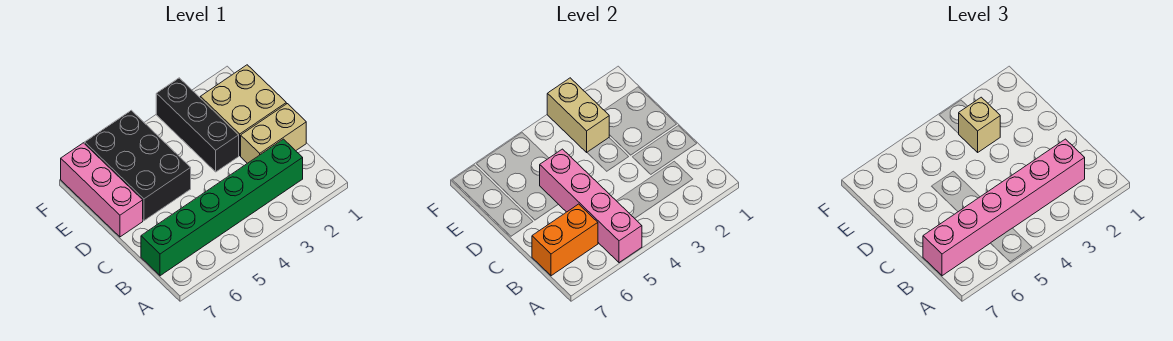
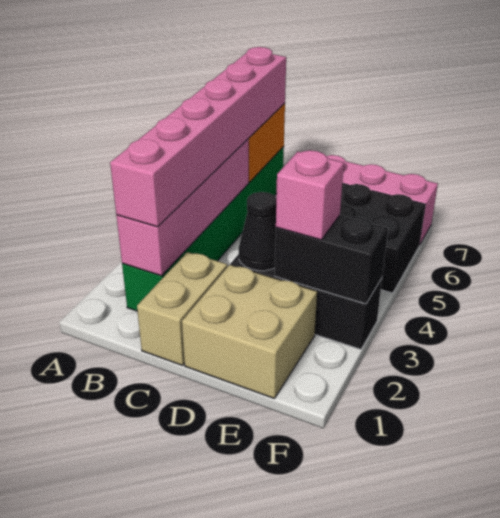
pink 1x4 brick [540,149,642,263] -> pink 1x4 brick turned to [116,139,249,276]
none -> black 1x1 cone [239,192,276,271]
tan 1x2 brick [547,78,609,152] -> black 1x2 brick [275,215,388,304]
tan 1x1 brick [959,97,1000,152] -> pink 1x1 brick [276,150,344,240]

